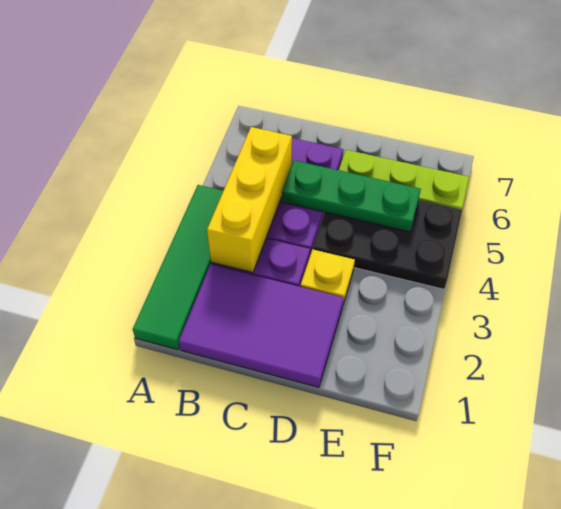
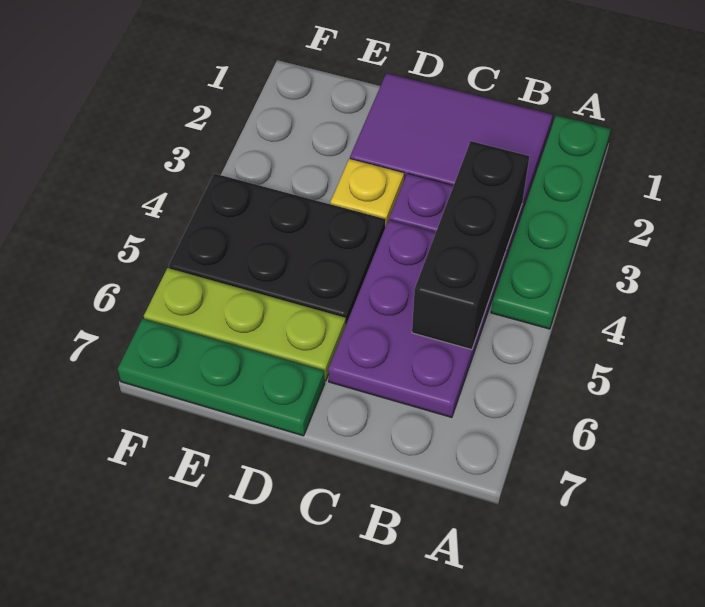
green 1x4 tile [133,185,223,350] -> green 1x4 plate [491,115,611,329]
yellow 1x3 brick [207,127,292,273] -> black 1x3 brick [412,141,529,350]
green 1x3 plate [282,160,421,232] -> green 1x3 plate moved to [118,318,325,436]

